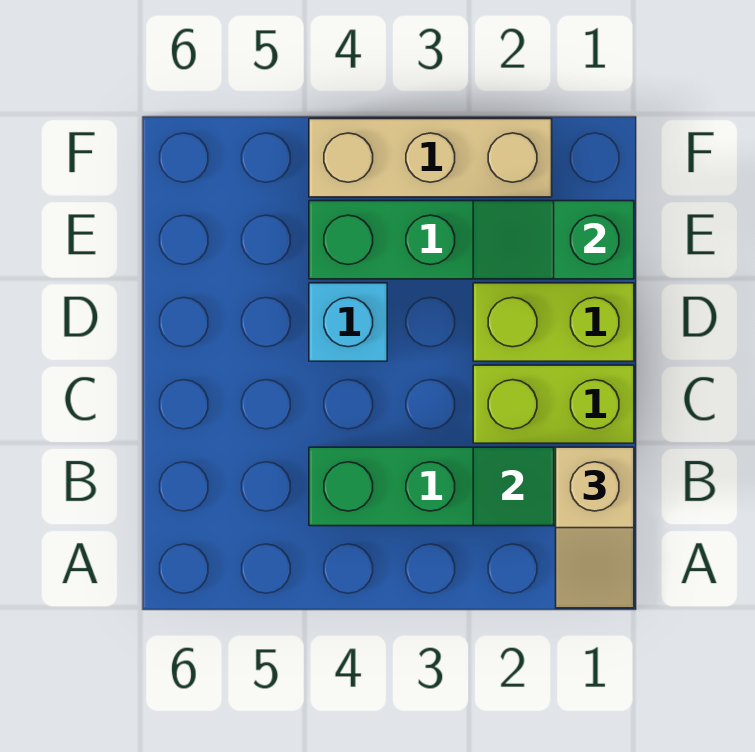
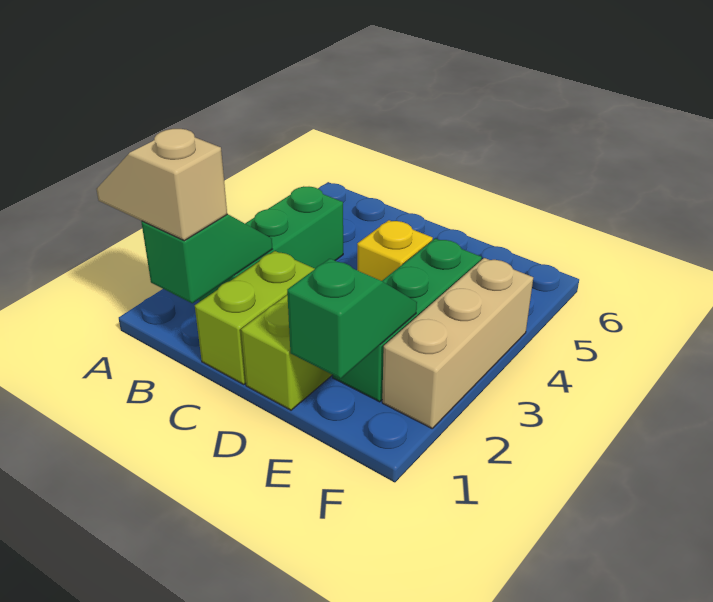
cyan 1x1 brick [309,283,387,361] -> yellow 1x1 brick [357,220,433,281]

